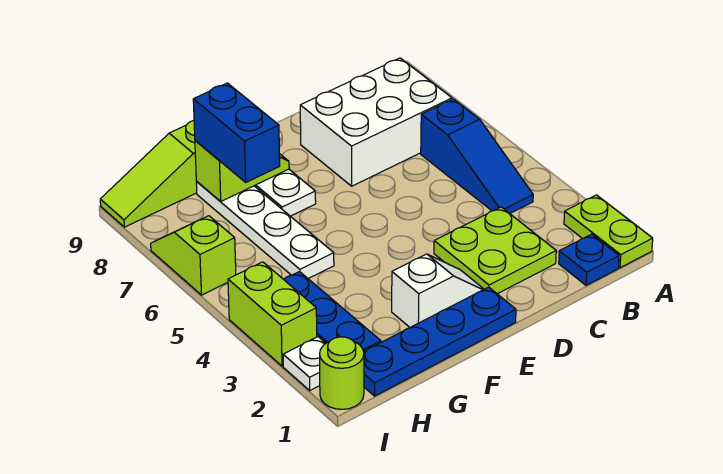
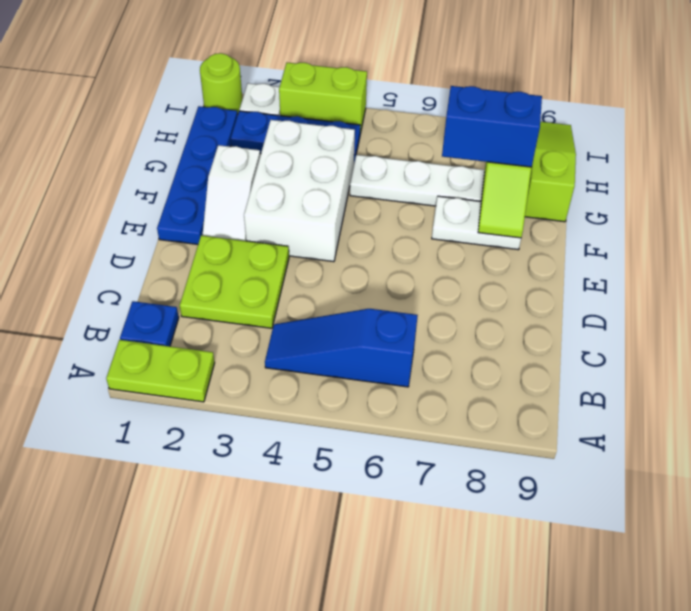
white 2x3 brick [300,58,452,186] -> white 2x3 brick moved to [244,120,355,262]
lime 1x2 slope [151,216,236,295] -> none

